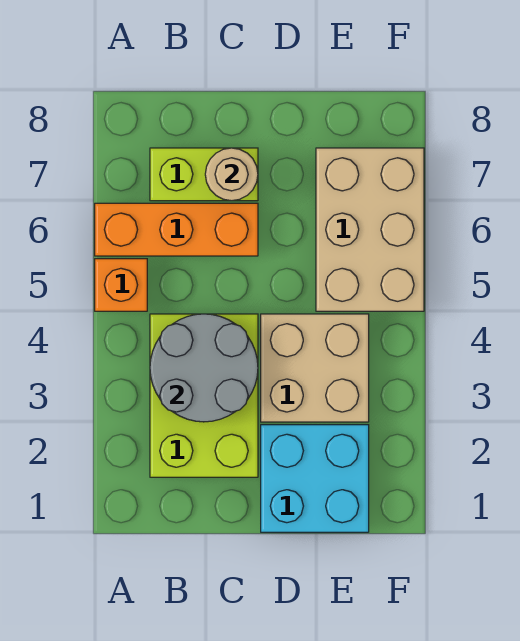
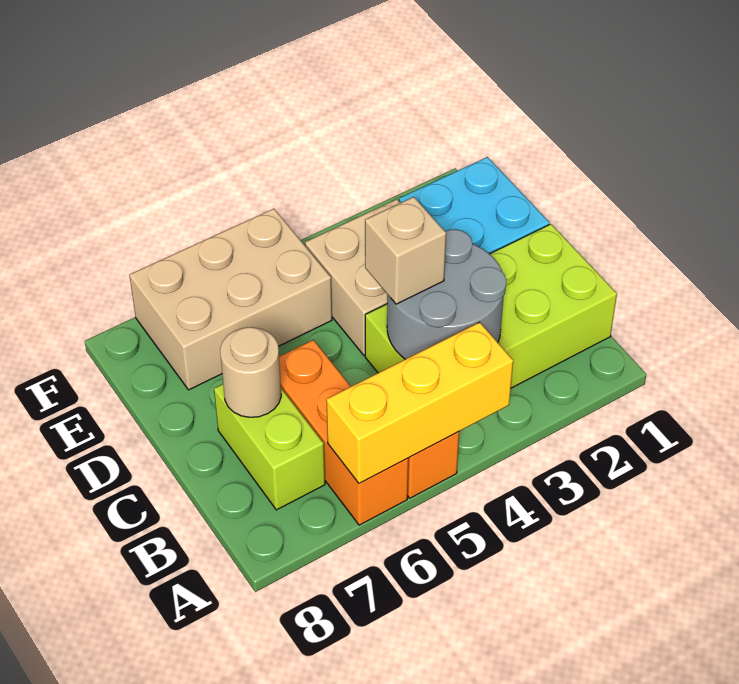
none -> yellow 1x3 brick [326,322,513,483]
lime 2x3 brick [150,314,258,477] -> lime 2x4 brick [365,224,617,388]
none -> tan 1x1 brick [365,197,446,304]

